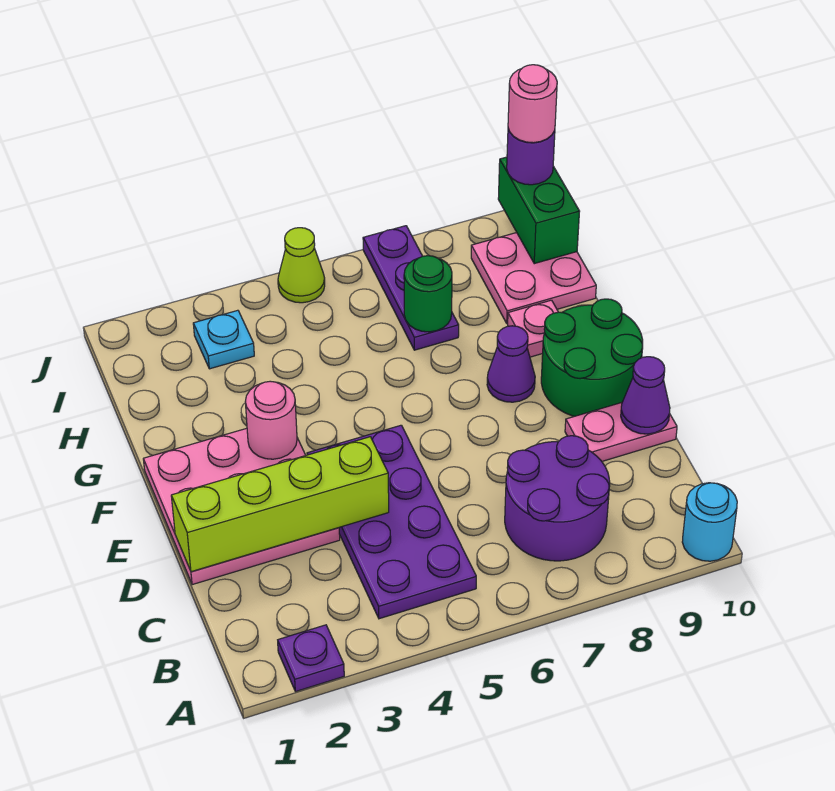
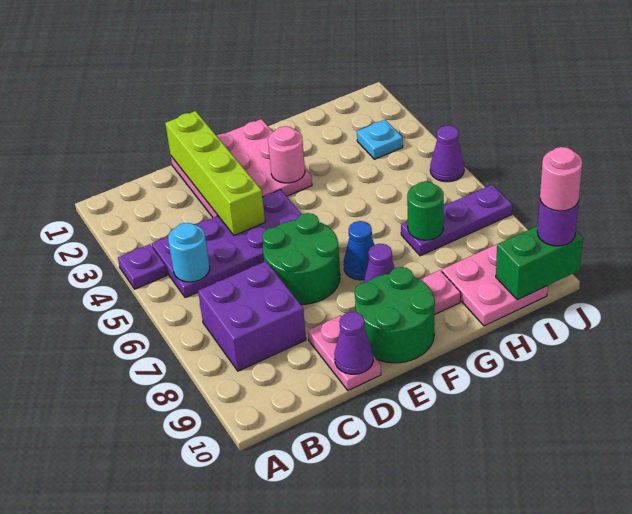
purple 1x1 plate [278,625,344,692] -> purple 1x1 plate moved to [118,244,167,289]
cyan 1x1 round brick [682,483,737,561] -> cyan 1x1 round brick moved to [168,223,210,282]
purple 2x2 round brick [505,436,610,561] -> purple 2x2 brick [198,261,306,371]
none -> green 2x2 round brick [262,213,340,304]
none -> blue 1x1 cone [344,221,374,280]
lime 1x1 cone [278,228,325,303] -> purple 1x1 cone [430,125,464,182]

